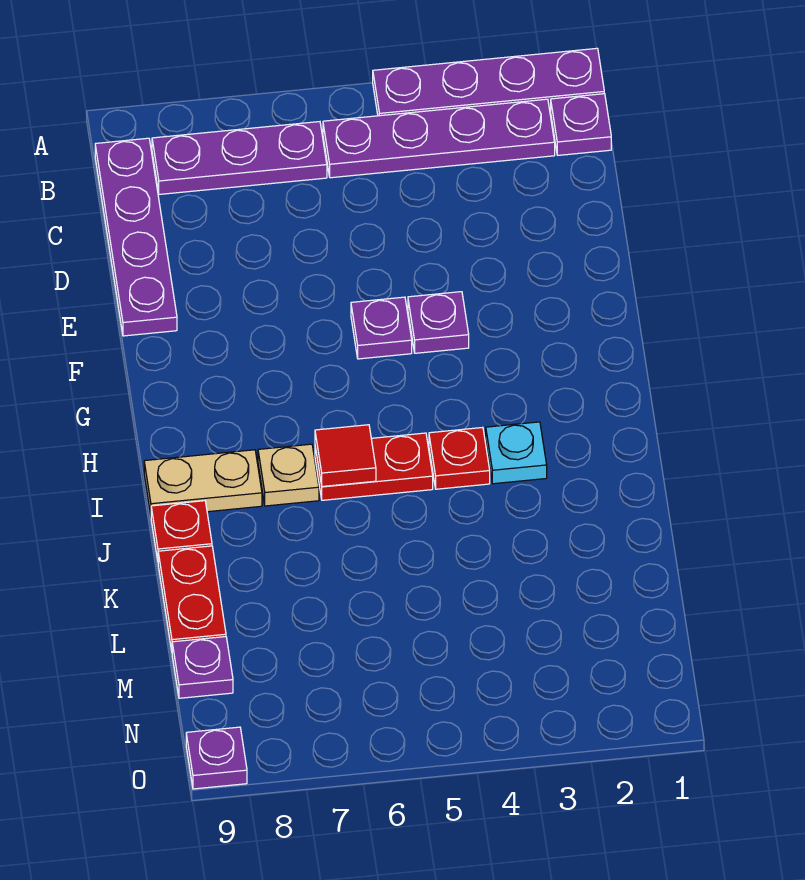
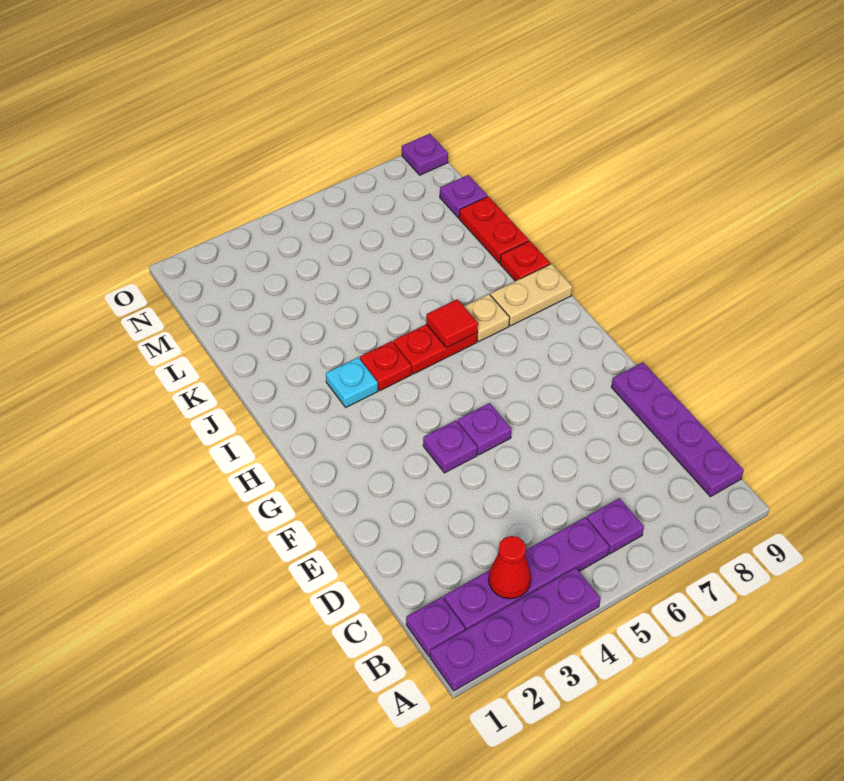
none -> red 1x1 cone [489,536,531,599]
purple 1x3 plate [152,122,327,194] -> purple 1x1 plate [587,498,644,554]

